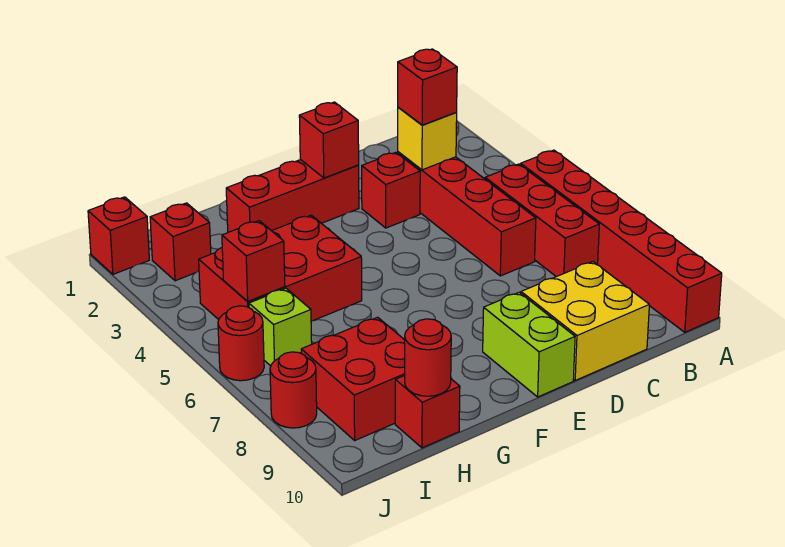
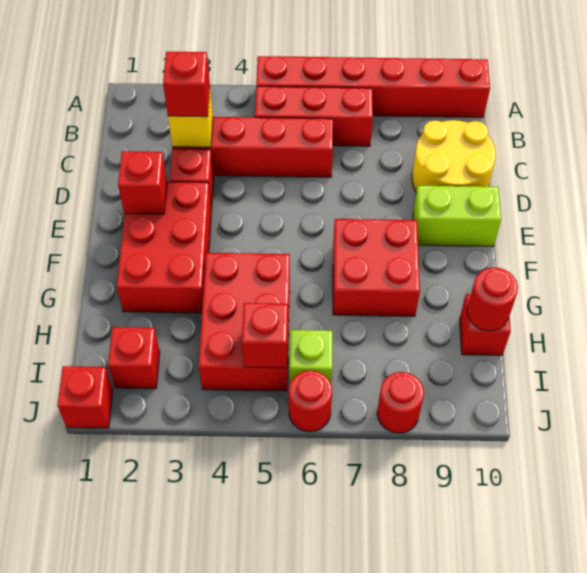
yellow 2x2 brick [521,262,649,380] -> yellow 2x2 round brick [412,120,496,192]
red 1x3 brick [226,160,359,232] -> red 2x3 brick [117,182,212,313]
red 2x2 brick [301,317,405,440] -> red 2x2 brick moved to [333,219,420,316]

